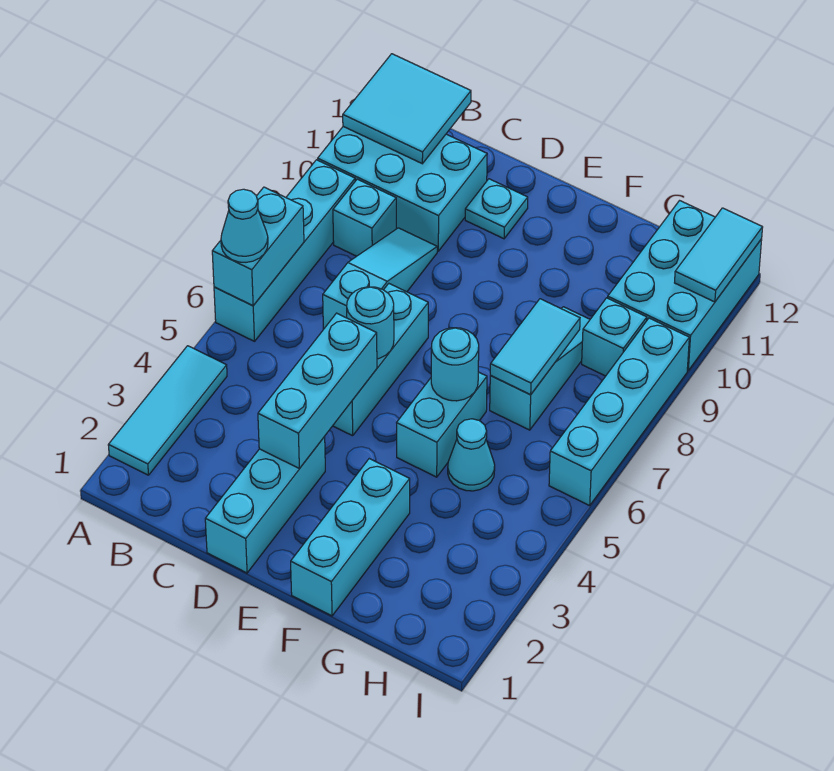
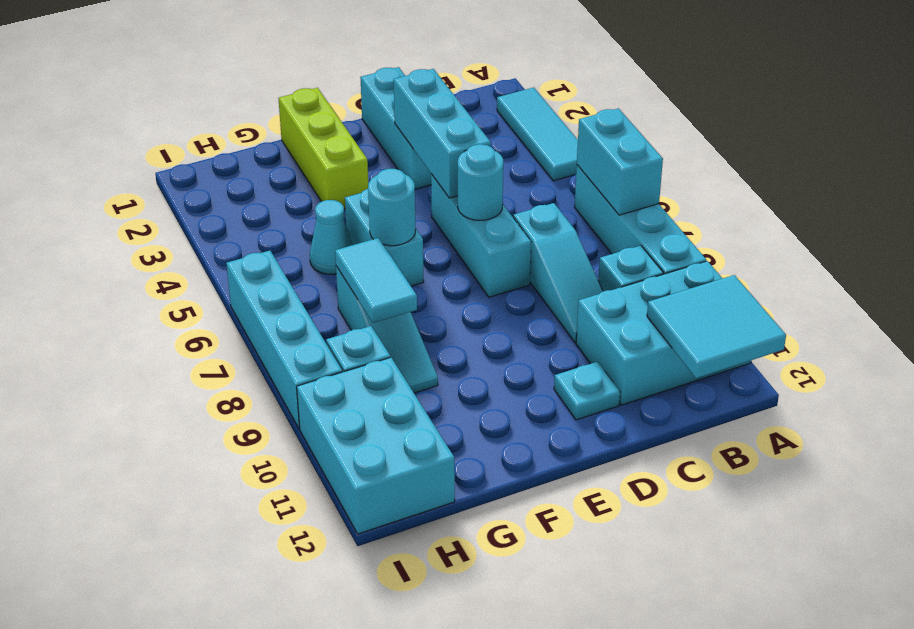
cyan 1x1 cone [221,189,268,262] -> none
cyan 1x3 brick [291,459,410,616] -> lime 1x3 brick [278,88,368,209]
cyan 1x2 tile [675,208,763,302] -> none

